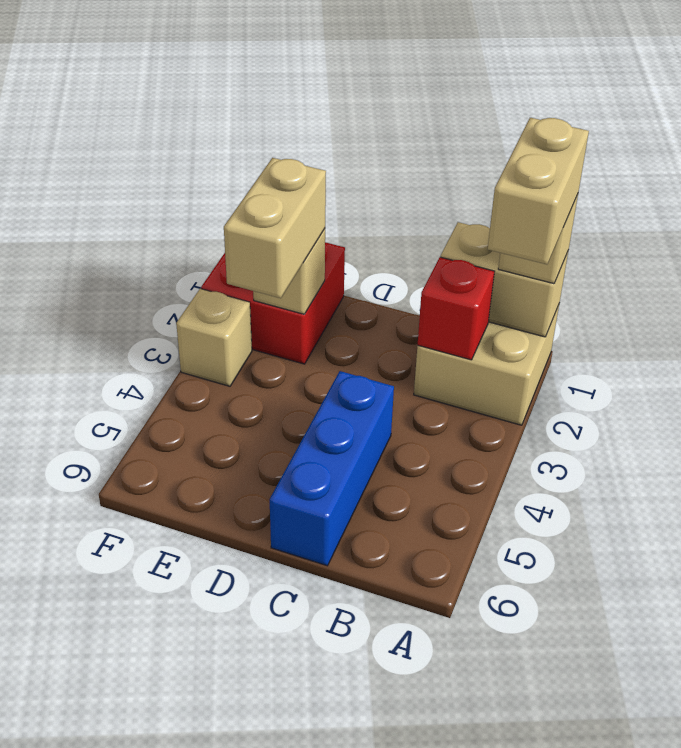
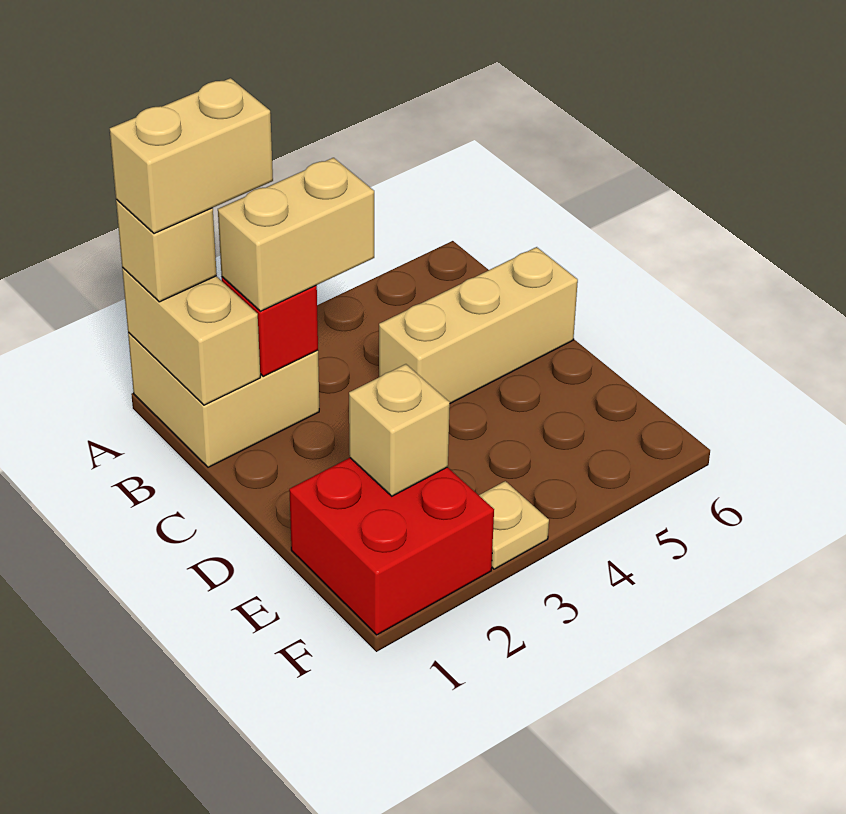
blue 1x3 brick [270,371,394,566] -> tan 1x3 brick [379,247,578,403]
tan 1x2 brick [224,158,326,298] -> tan 1x2 brick moved to [218,158,374,311]
tan 1x1 brick [176,289,252,386] -> tan 1x1 plate [479,481,549,569]

